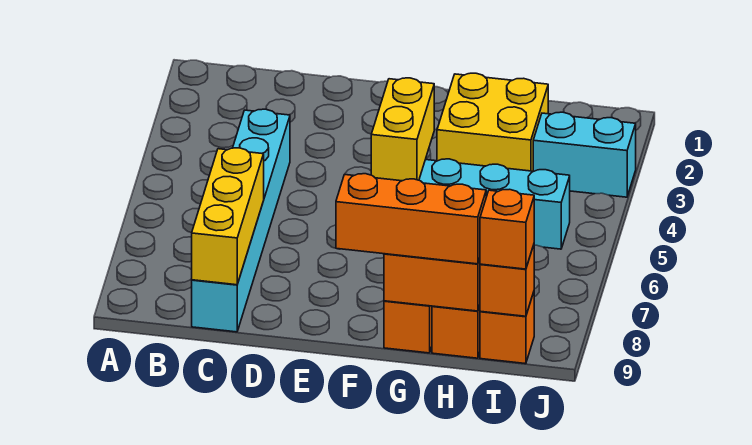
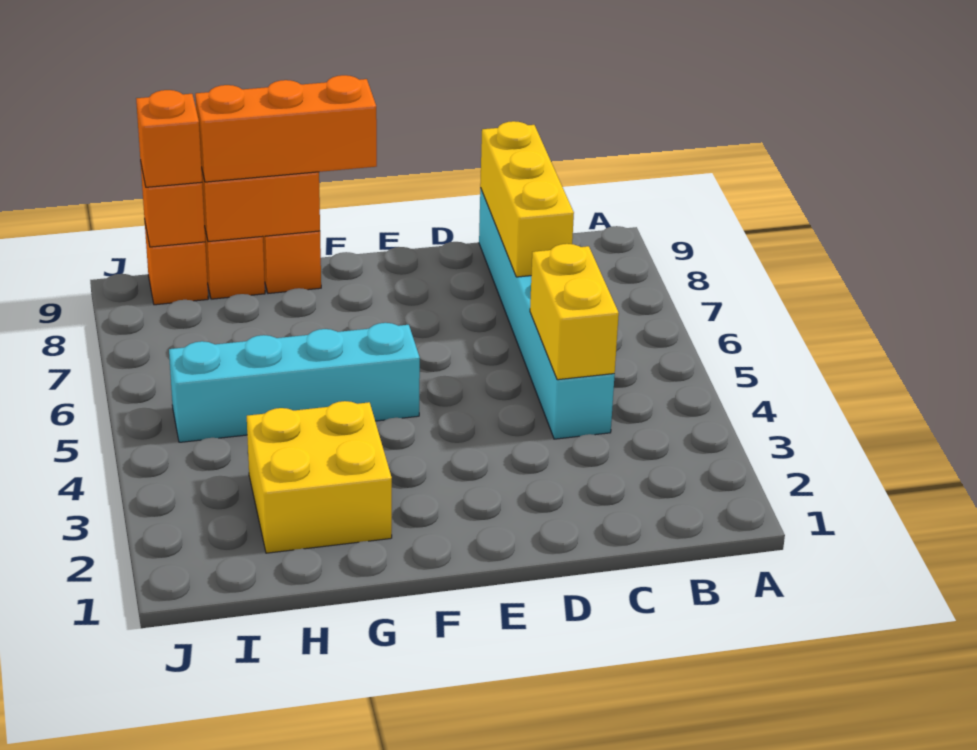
yellow 1x2 brick [371,78,434,181] -> yellow 1x2 brick moved to [530,244,619,380]
cyan 1x2 brick [533,112,636,197] -> none

